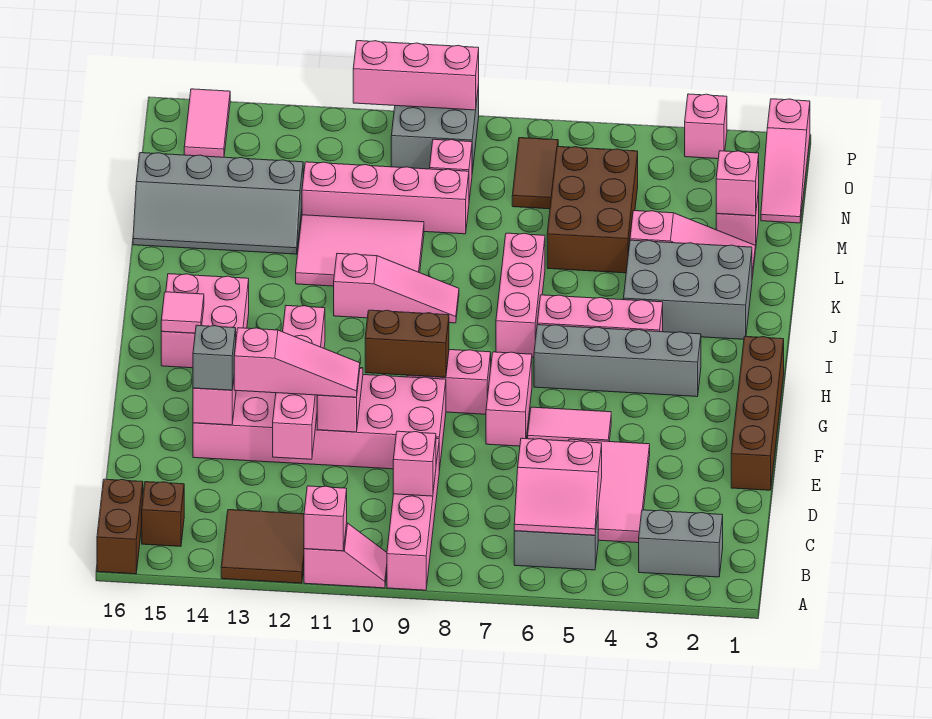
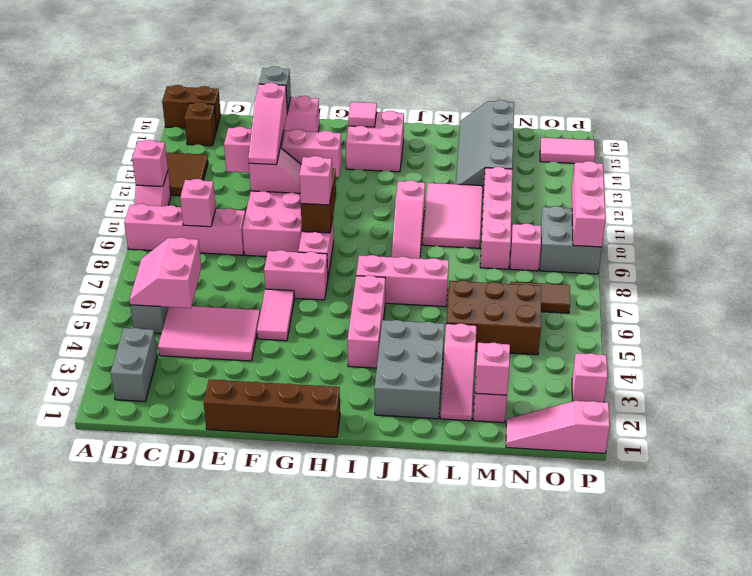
none -> pink 1x1 brick [299,156,332,205]
grey 1x4 brick [534,325,701,397] -> none

